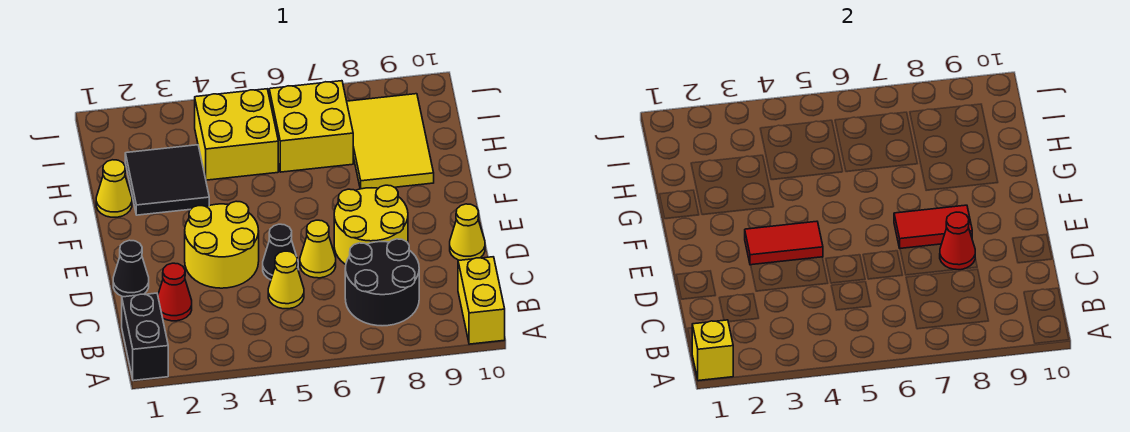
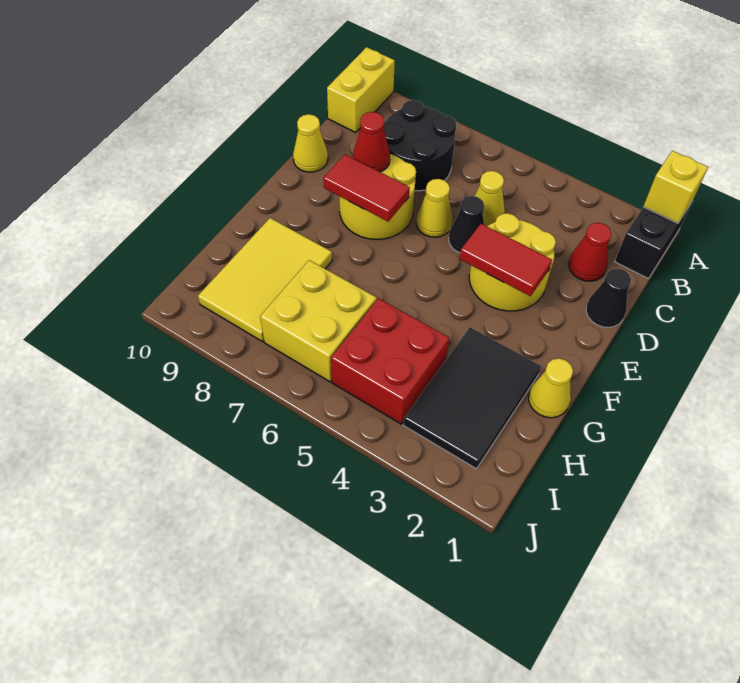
black 2x2 tile [125,145,209,215] -> black 2x3 tile [403,327,541,469]
yellow 2x2 brick [195,89,278,180] -> red 2x2 brick [331,299,449,424]

